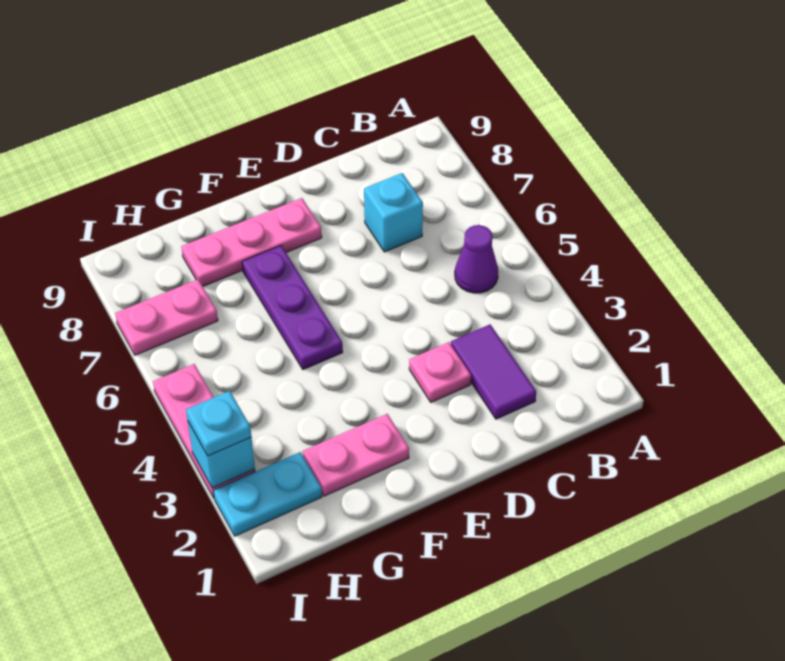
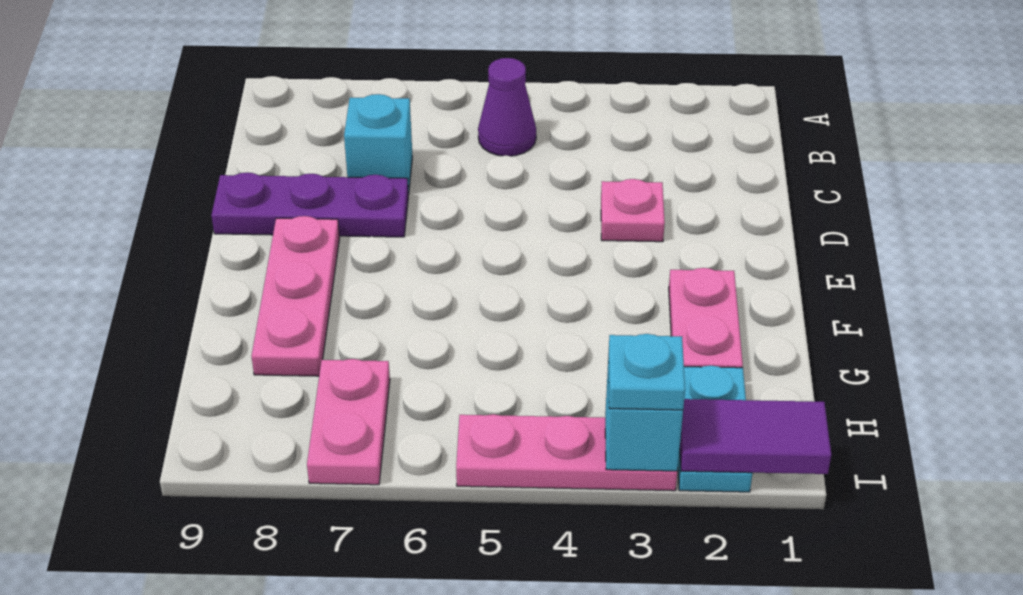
purple 1x2 tile [451,324,536,419] -> purple 1x2 tile moved to [680,399,831,474]
purple 1x3 plate [242,246,343,370] -> purple 1x3 plate moved to [212,172,408,237]

